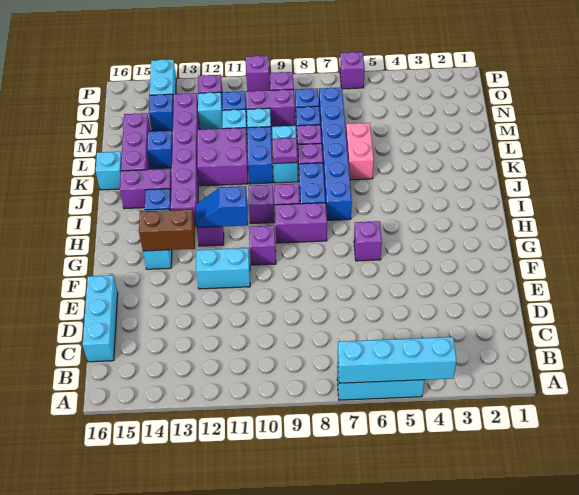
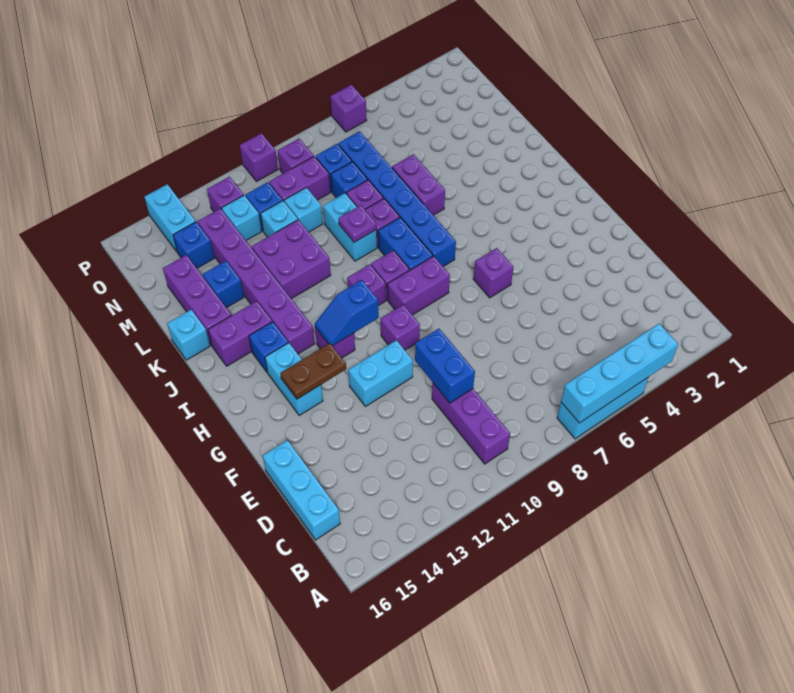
none -> purple 1x3 brick [432,383,510,464]
brown 1x2 brick [139,209,195,251] -> brown 1x2 plate [280,343,346,399]
pink 1x2 brick [346,123,374,180] -> purple 1x2 brick [392,154,445,215]
blue 1x2 brick [247,127,273,184] -> blue 1x2 brick moved to [415,329,475,403]

